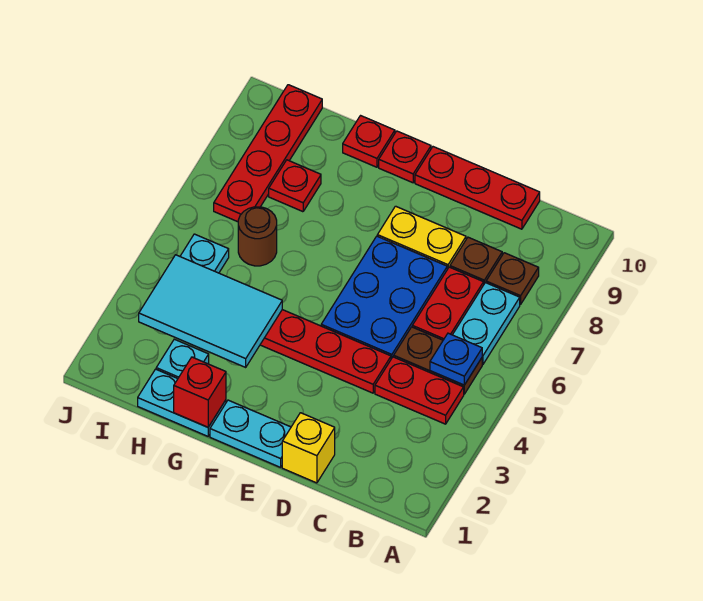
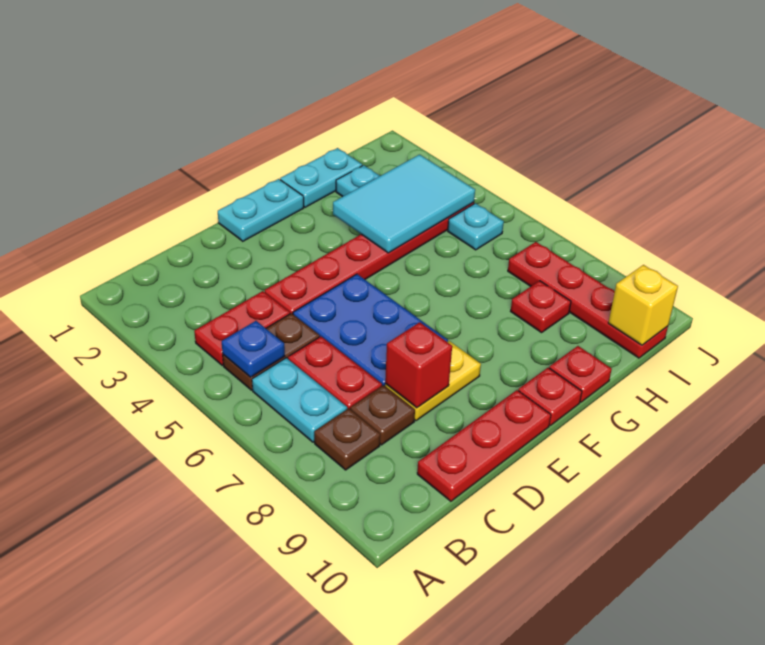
yellow 1x1 brick [282,413,335,483] -> yellow 1x1 brick moved to [608,265,678,345]
red 1x1 brick [174,357,226,427] -> red 1x1 brick moved to [385,322,452,408]
brown 1x1 round brick [238,207,277,266] -> none

